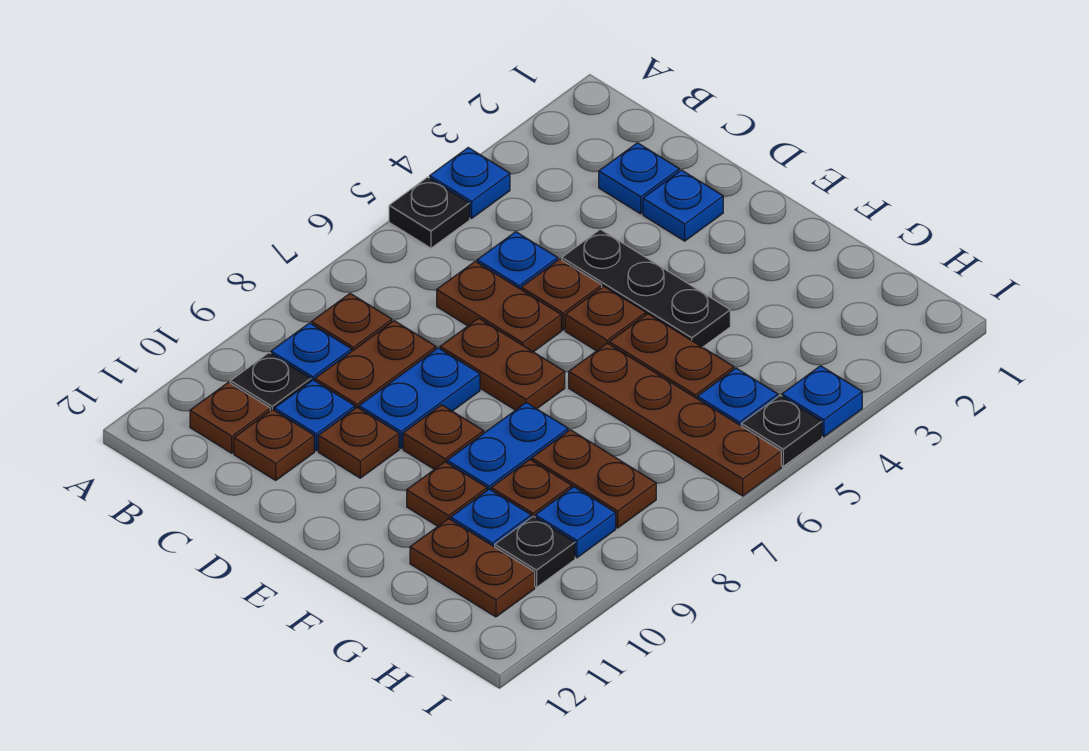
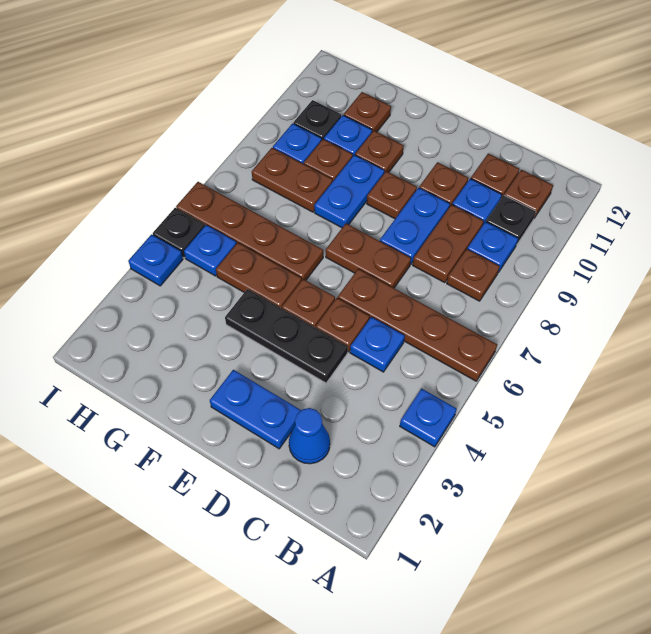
black 1x1 plate [389,177,470,248] -> none
blue 1x1 plate [599,143,679,214] -> blue 1x1 cone [289,408,330,464]
brown 1x2 plate [437,261,561,352] -> brown 1x4 plate [338,269,497,381]
blue 1x1 plate [643,170,723,241] -> blue 1x2 plate [210,370,301,449]
brown 1x2 plate [410,519,535,617] -> brown 1x1 plate [344,92,391,132]

